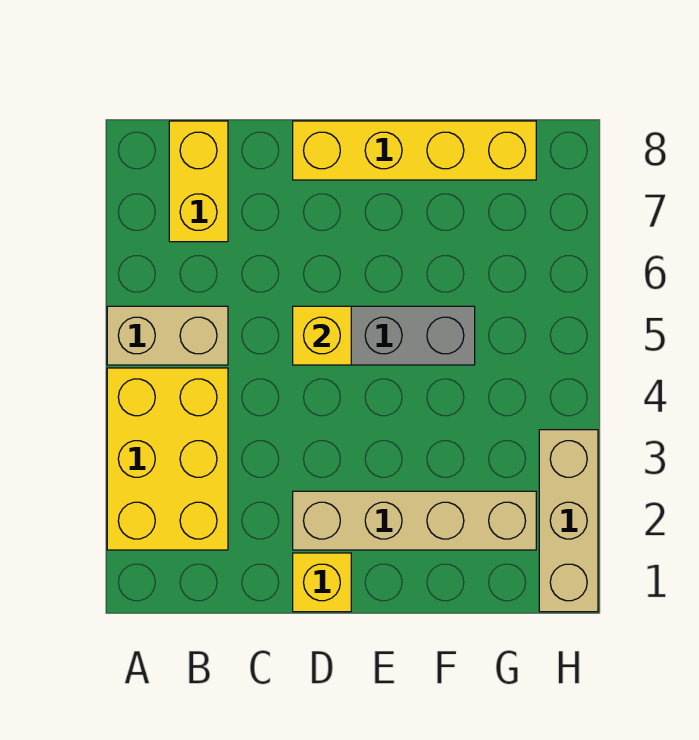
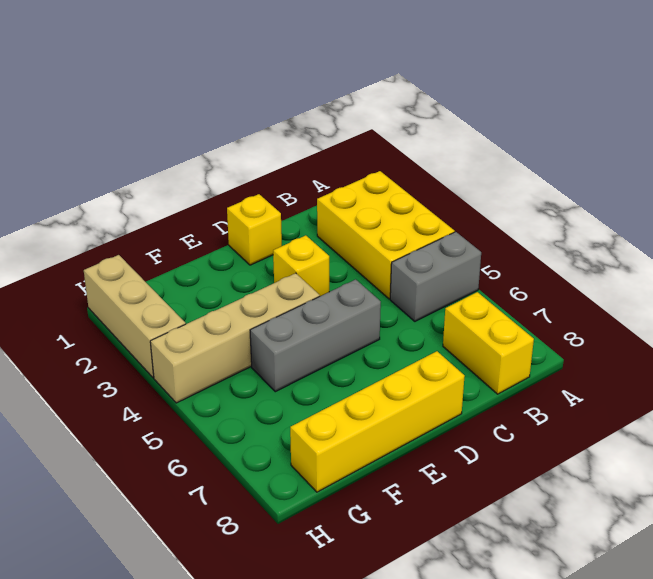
tan 1x2 brick [107,306,228,365] -> grey 1x2 brick [390,232,481,321]
tan 1x4 brick [293,491,536,550] -> tan 1x4 brick moved to [150,273,320,403]
yellow 1x1 brick [293,306,351,365] -> yellow 1x1 brick moved to [273,235,329,296]

